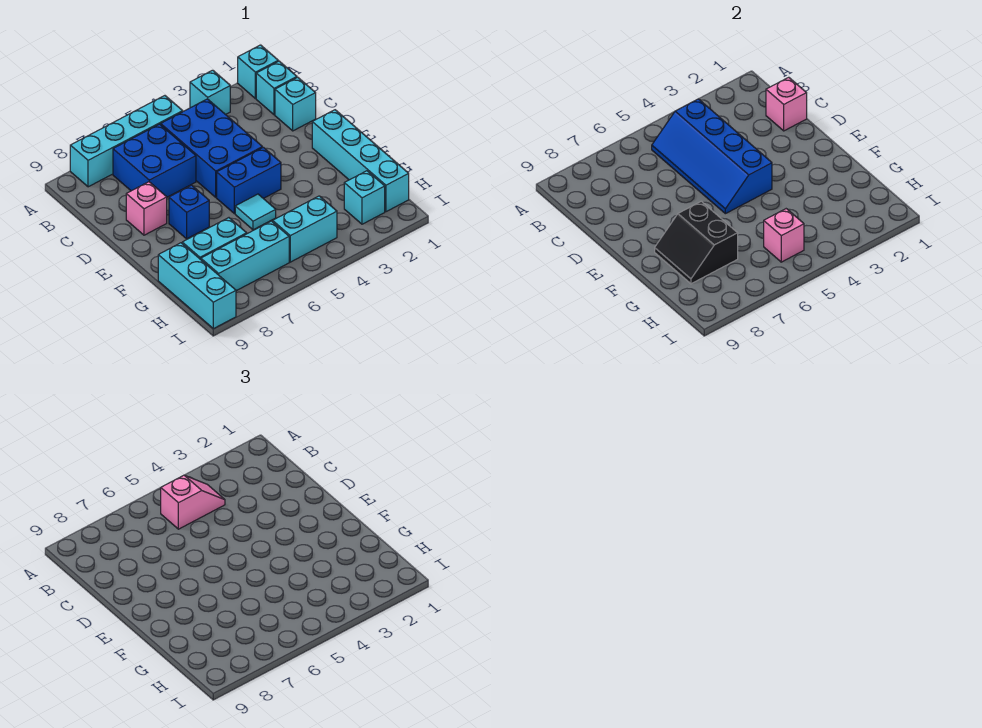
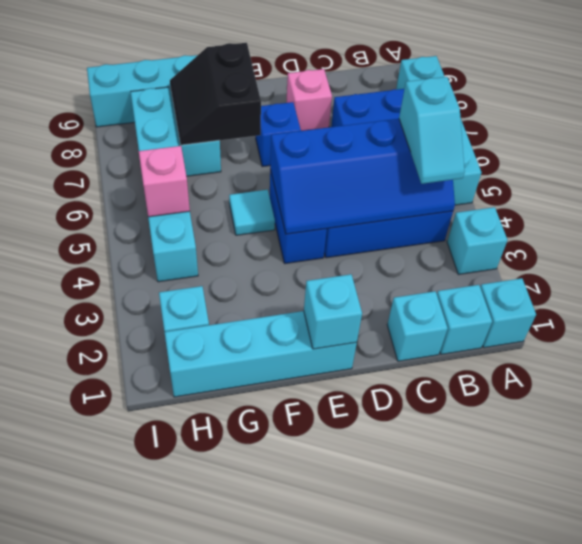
blue 2x4 slope [652,99,772,214] -> blue 2x4 slope turned to [270,119,455,234]
pink 1x2 slope [161,475,225,529] -> cyan 1x2 slope [399,77,465,184]
pink 1x1 brick [766,77,807,131] -> none
none -> cyan 1x1 brick [304,274,362,349]
black 2x2 slope [655,201,738,284] -> black 2x2 slope turned to [170,43,261,145]

